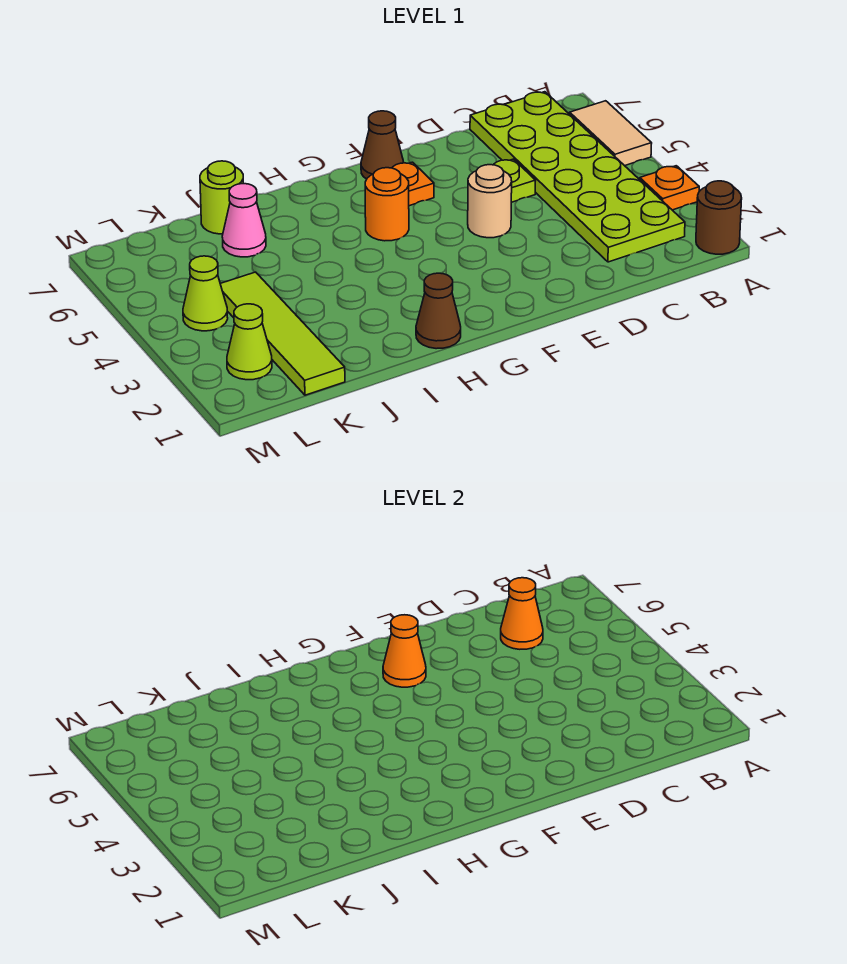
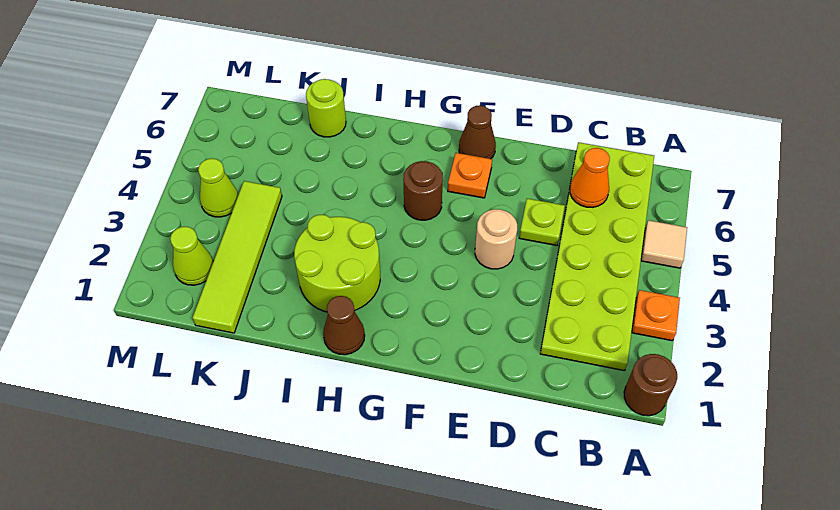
tan 1x2 tile [570,101,652,166] -> tan 1x1 tile [641,220,687,268]
orange 1x1 cone [383,615,426,687] -> none
orange 1x1 round brick [365,168,409,241] -> brown 1x1 round brick [403,161,443,220]
none -> lime 2x2 round brick [294,215,380,312]
pink 1x1 cone [222,184,266,257] -> none

